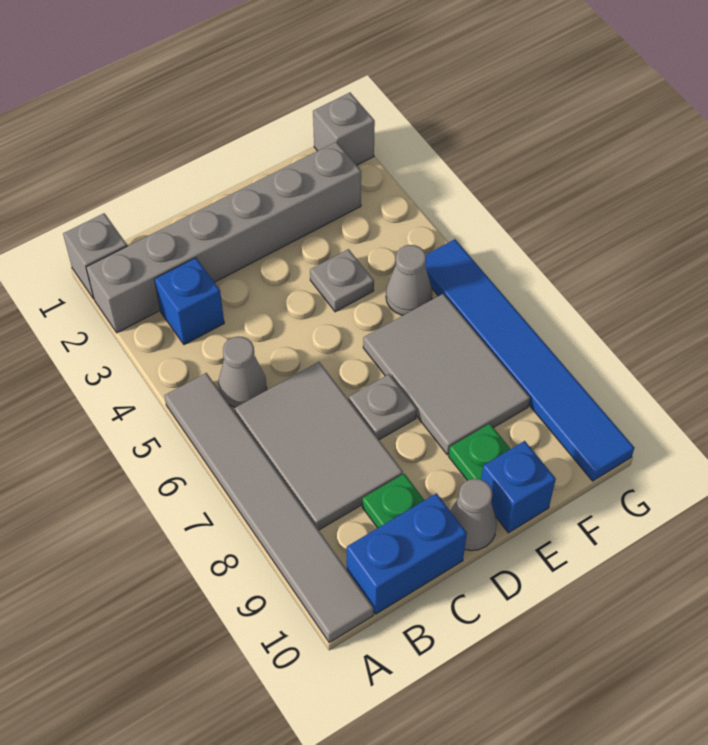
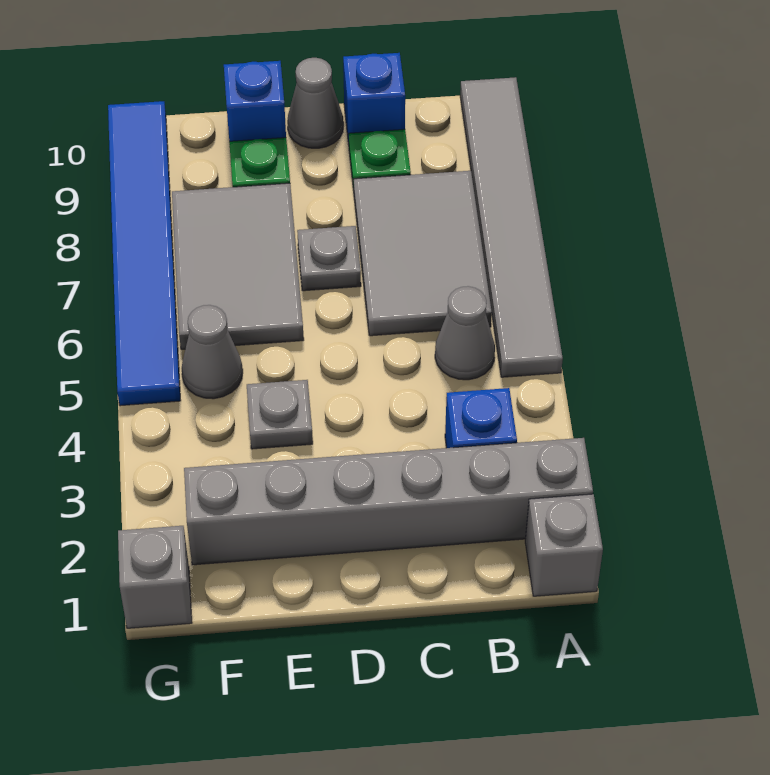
blue 1x2 brick [347,493,467,614] -> blue 1x1 brick [343,53,405,144]

